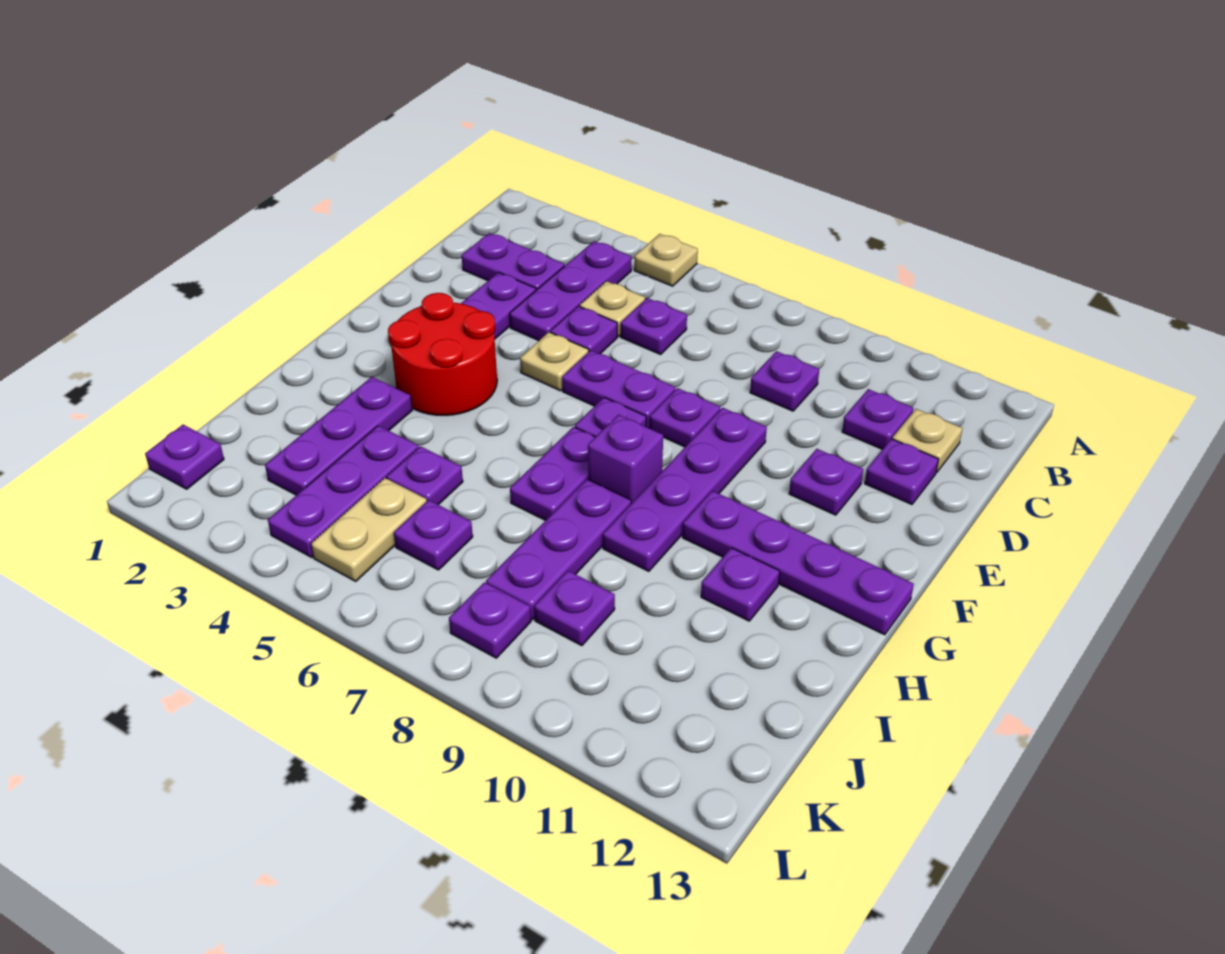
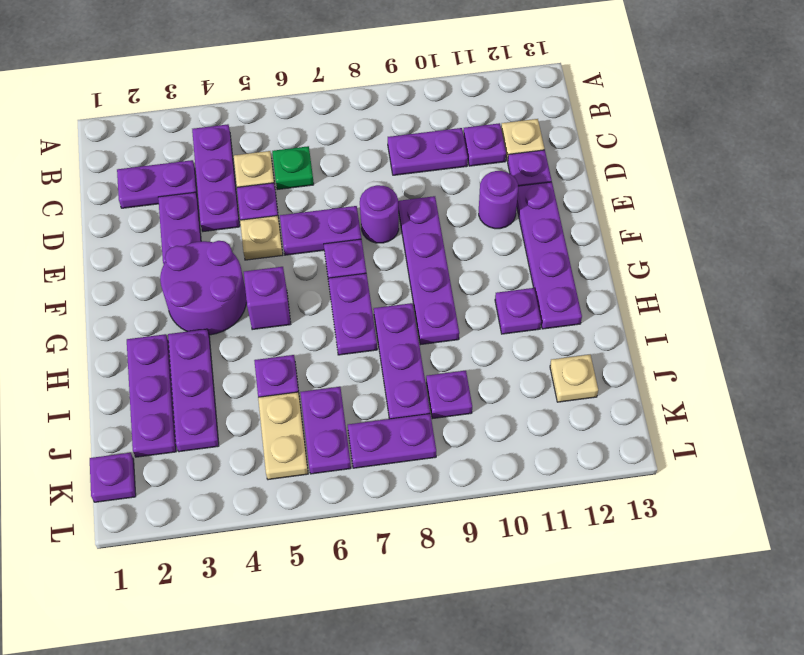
tan 1x1 plate [634,234,698,286] -> tan 1x1 plate moved to [550,355,598,402]
purple 1x1 plate [621,298,687,354] -> green 1x1 plate [272,146,314,190]
purple 1x1 plate [750,351,819,411] -> purple 1x2 plate [388,128,468,175]
purple 1x1 plate [650,388,720,447] -> purple 1x1 round brick [360,185,399,243]
purple 1x1 plate [789,449,863,515] -> purple 1x1 round brick [479,171,518,229]
red 2x2 round brick [388,293,497,415] -> purple 2x2 round brick [160,241,247,335]
purple 1x1 brick [588,415,663,503] -> purple 1x1 brick moved to [244,267,291,330]
purple 1x4 plate [683,491,914,635] -> purple 1x4 plate turned to [517,182,582,329]
purple 1x3 plate [268,426,418,557] -> purple 1x3 plate moved to [127,334,176,457]
purple 1x1 plate [394,500,473,570] -> purple 1x2 plate [300,387,351,474]
purple 1x1 plate [449,582,531,658] -> purple 1x2 plate [348,414,436,468]

